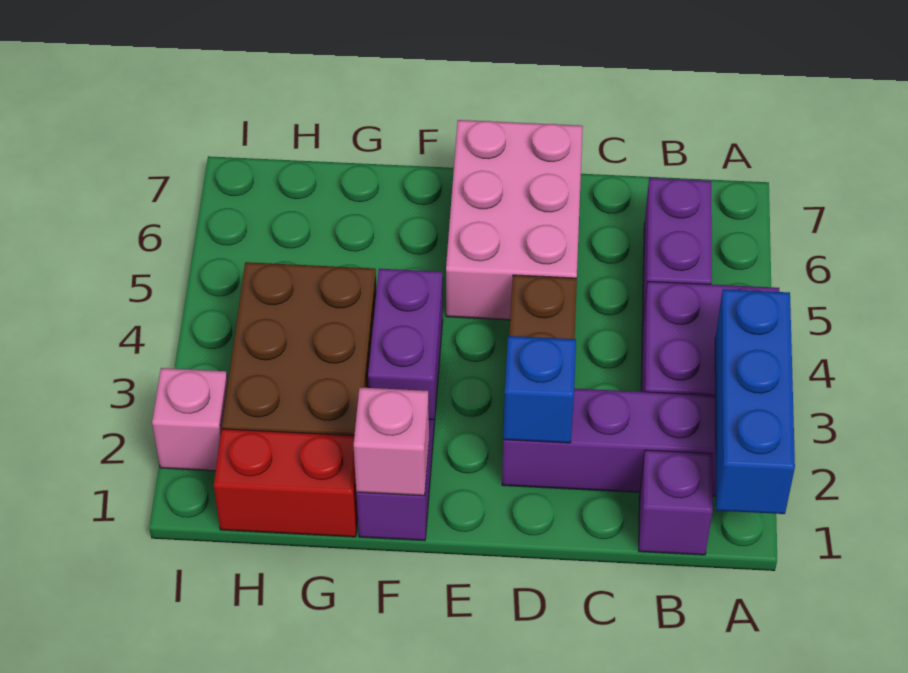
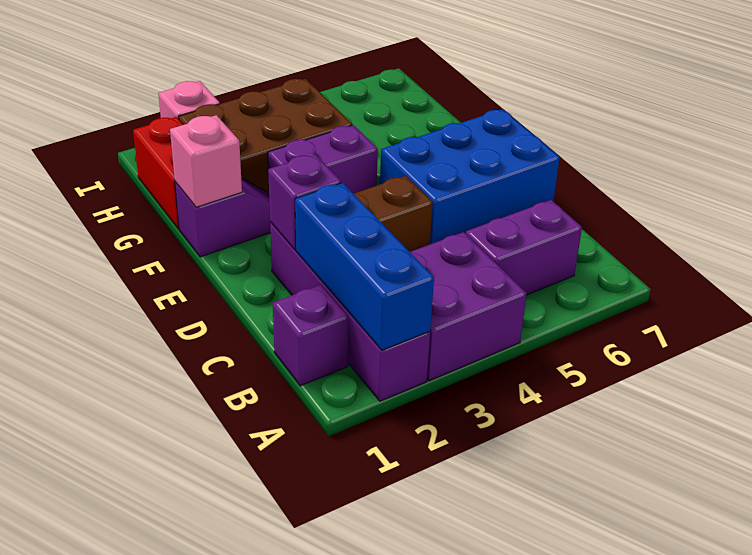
blue 1x3 brick [715,289,795,514] -> blue 1x3 brick turned to [295,183,434,350]
blue 1x1 brick [503,336,576,443] -> purple 1x1 brick [268,154,341,250]
pink 2x3 brick [446,120,583,320] -> blue 2x3 brick [380,109,560,244]

